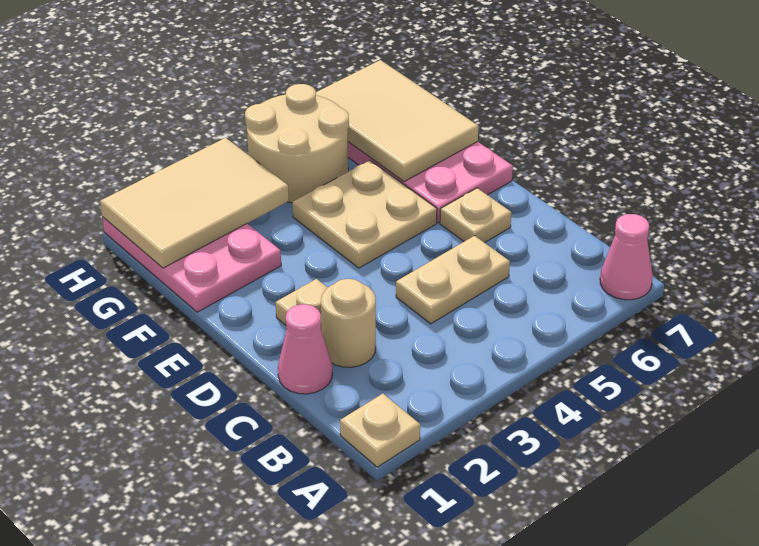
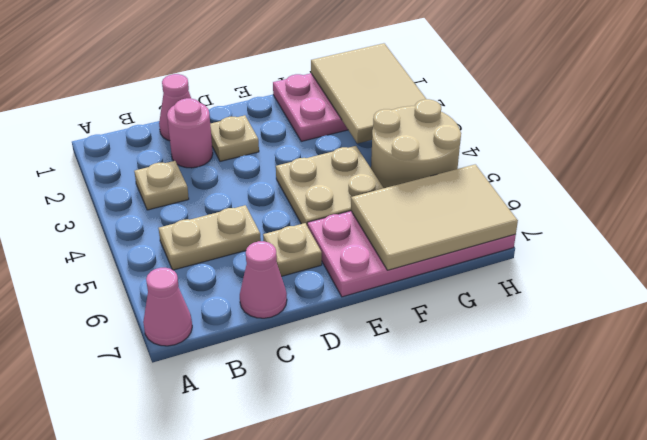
tan 1x1 plate [340,394,420,467] -> tan 1x1 plate moved to [134,161,189,210]
tan 1x1 round brick [321,279,376,367] -> pink 1x1 round brick [167,98,213,168]
tan 1x2 plate [396,236,510,324] -> tan 1x2 plate turned to [159,205,261,270]
none -> pink 1x1 cone [240,241,287,318]

